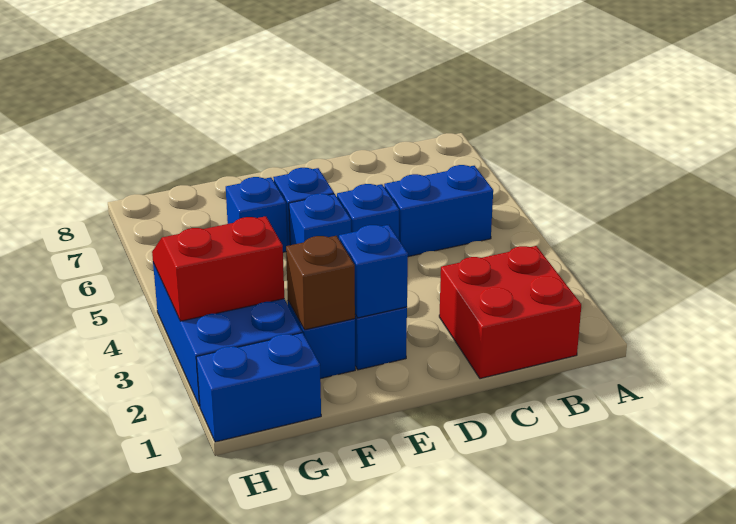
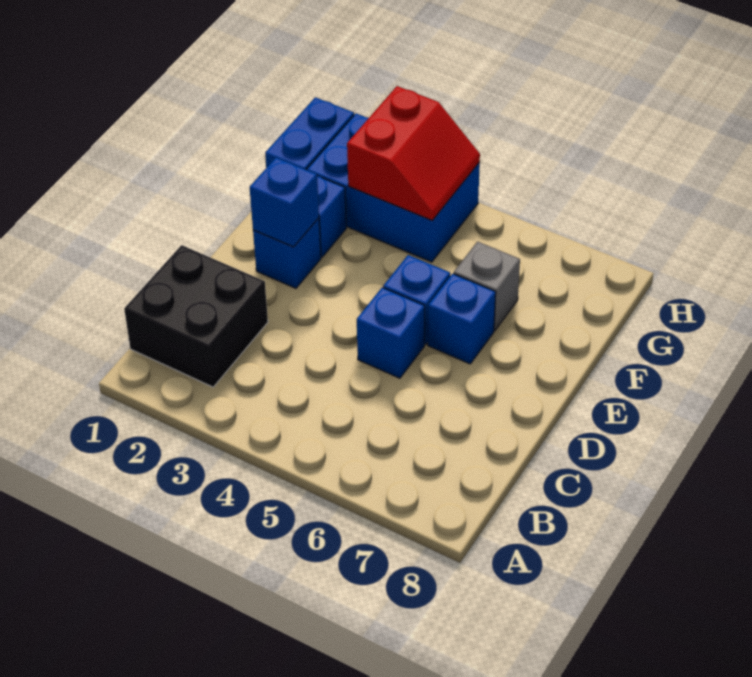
red 2x2 brick [439,246,581,379] -> black 2x2 brick [124,245,268,387]
blue 1x2 brick [384,165,493,257] -> none
brown 1x1 brick [286,236,355,330] -> none
blue 1x1 brick [226,177,287,252] -> grey 1x1 brick [454,242,520,331]

